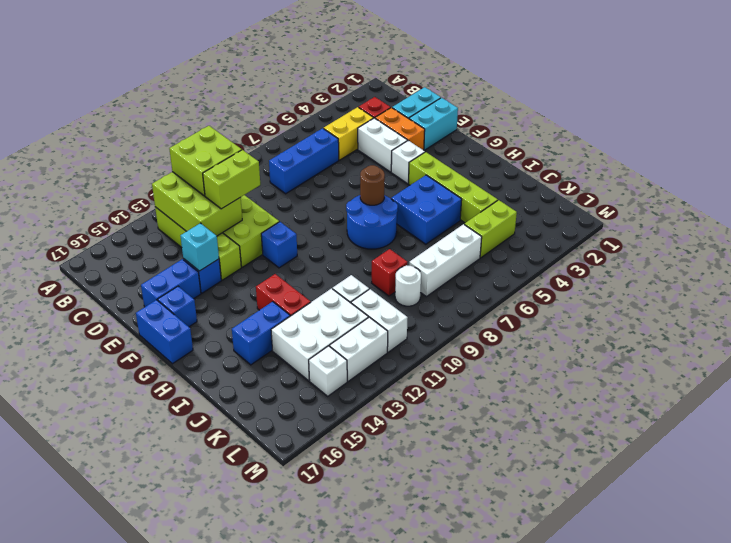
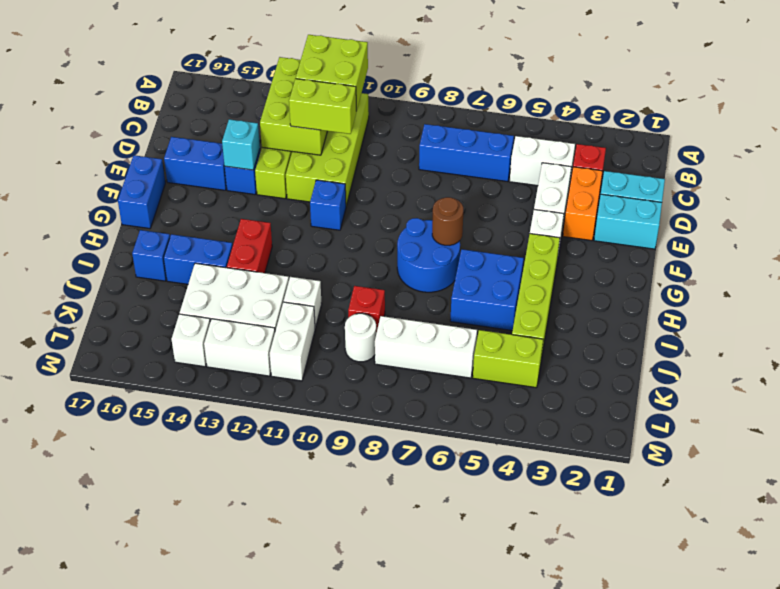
yellow 1x2 brick [324,107,373,160] -> white 1x2 brick [510,136,575,186]
blue 1x1 brick [158,286,197,327] -> blue 1x1 brick moved to [132,230,170,281]

